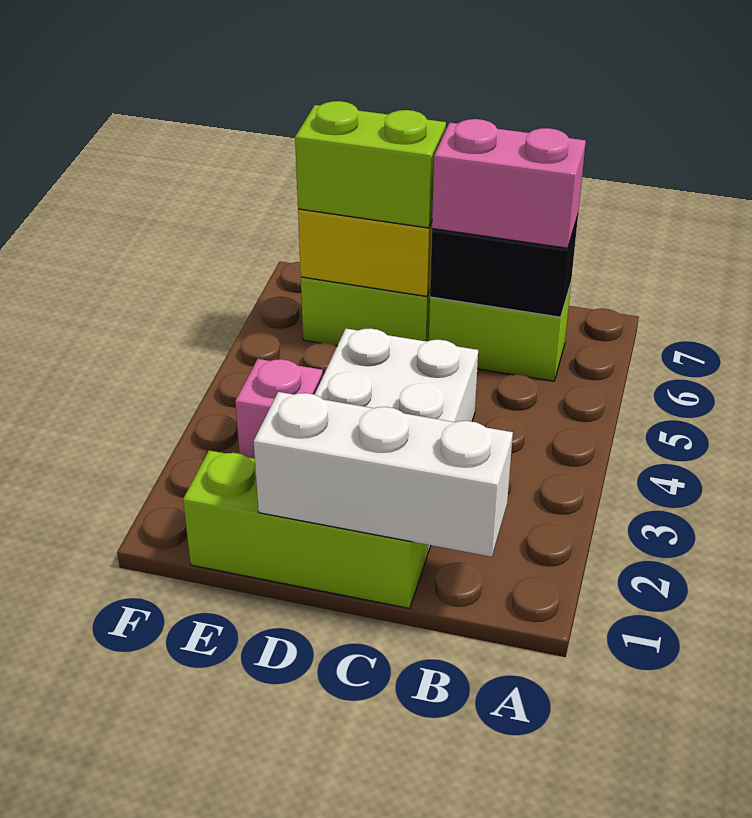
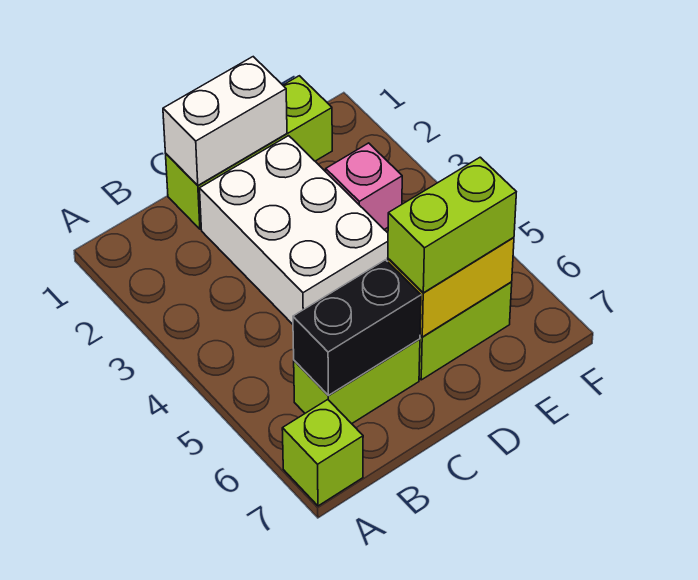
none -> lime 1x1 brick [282,400,363,506]
white 1x3 brick [254,392,513,557] -> white 1x2 brick [163,57,287,186]
pink 1x2 brick [432,119,586,248] -> none

